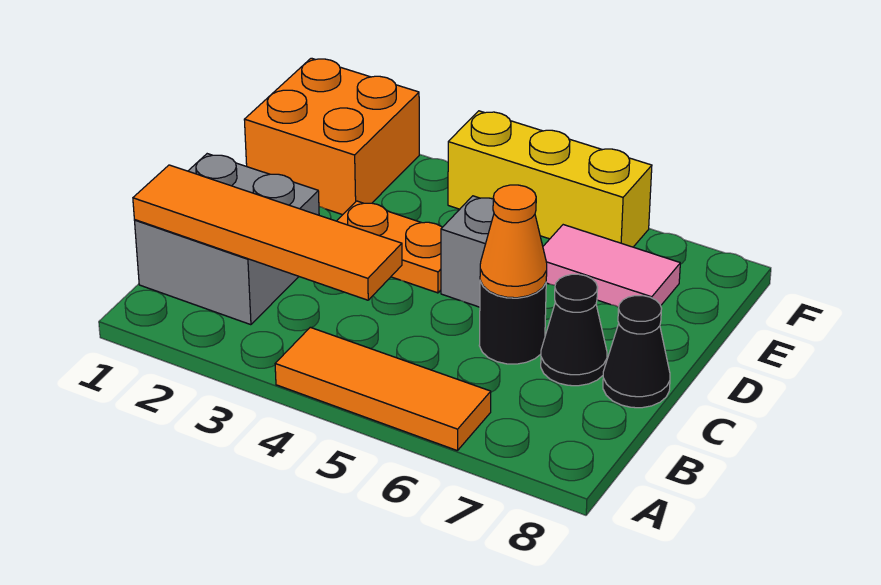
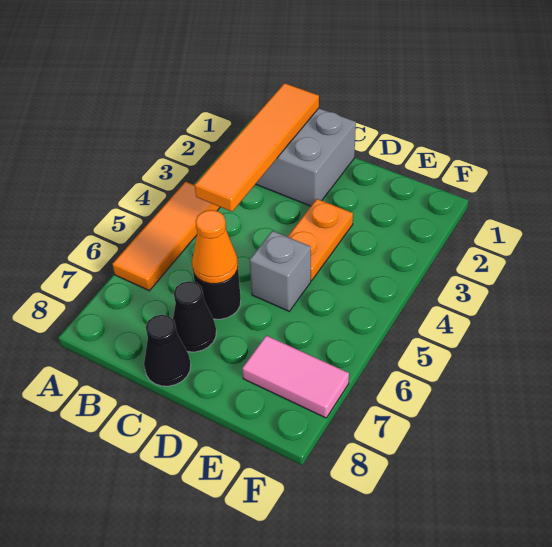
orange 2x2 brick [244,58,419,215] -> none
pink 1x2 tile [543,225,680,307] -> pink 1x2 tile turned to [242,336,349,418]
yellow 1x3 brick [448,111,652,247] -> none

